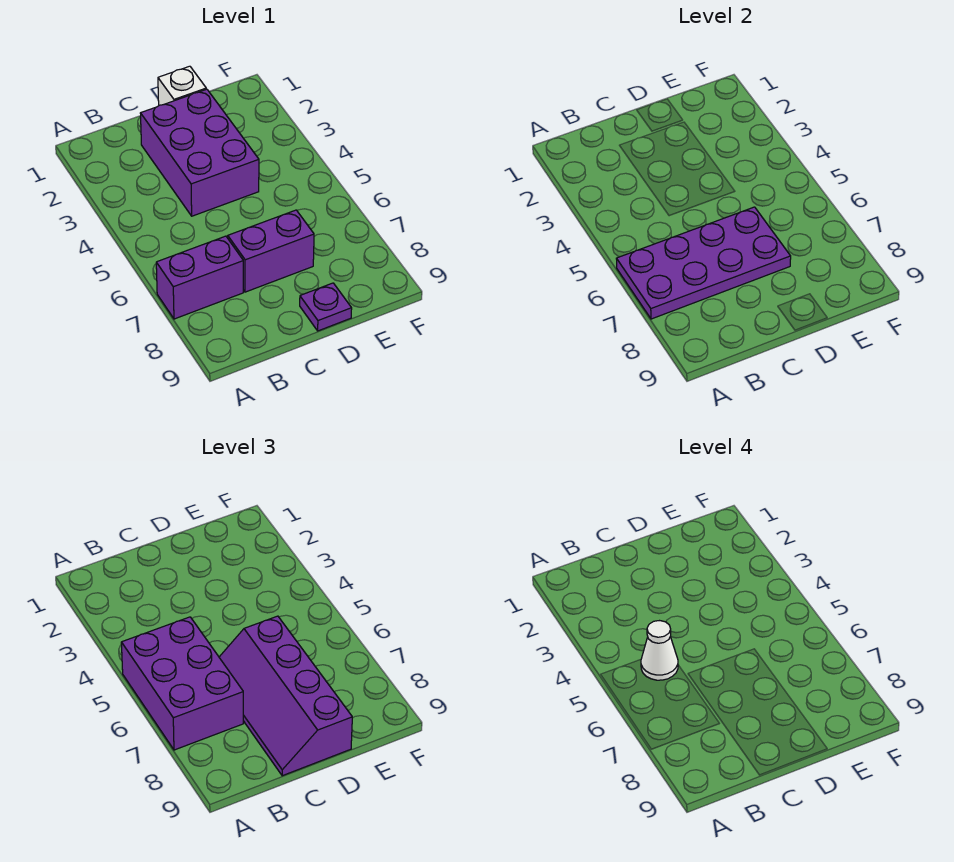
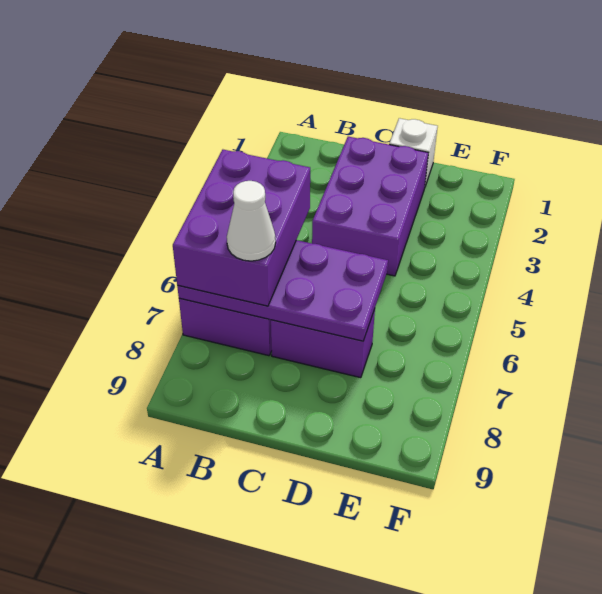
white 1x1 cone [641,621,678,680] -> white 1x1 cone moved to [227,181,276,261]
purple 2x4 slope [219,616,352,776] -> none
purple 1x1 plate [300,283,352,331] -> none

